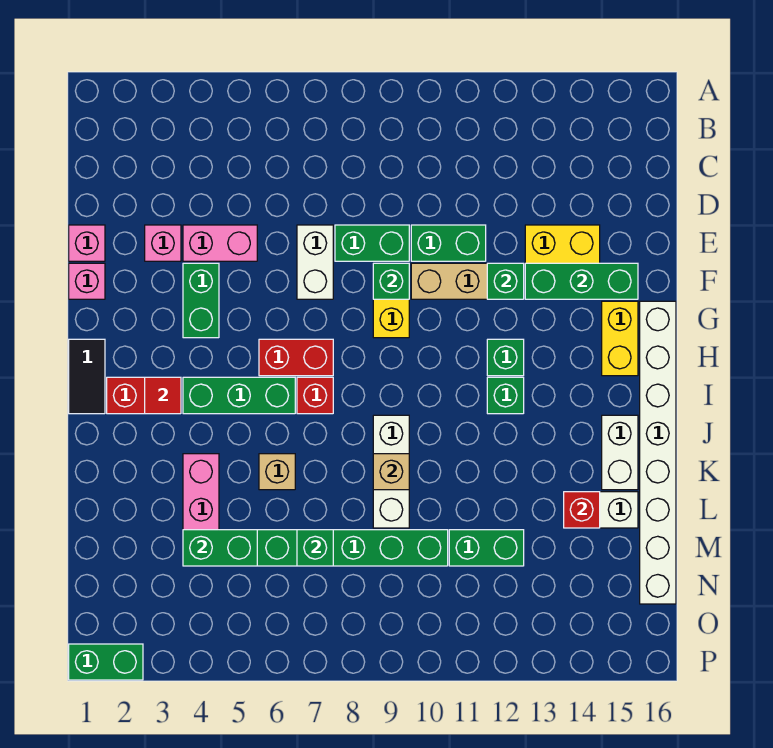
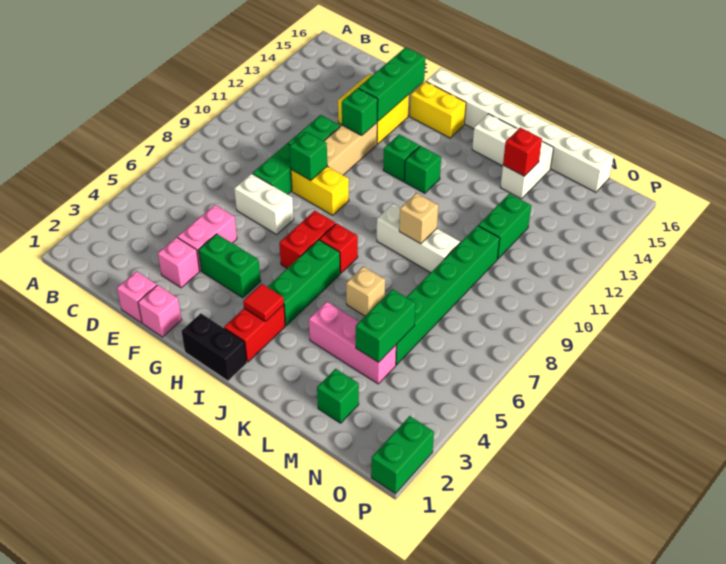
black 1x2 tile [69,339,105,414] -> black 1x2 brick [181,313,247,381]
green 1x1 brick [297,530,333,566] -> green 1x1 brick moved to [317,369,359,423]

